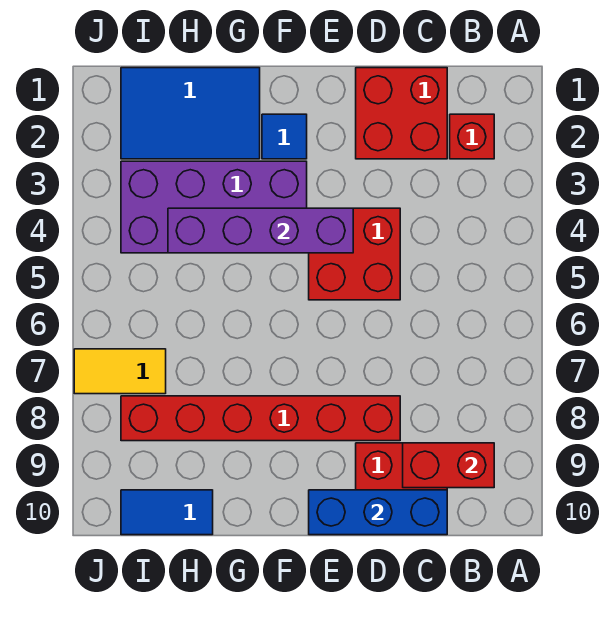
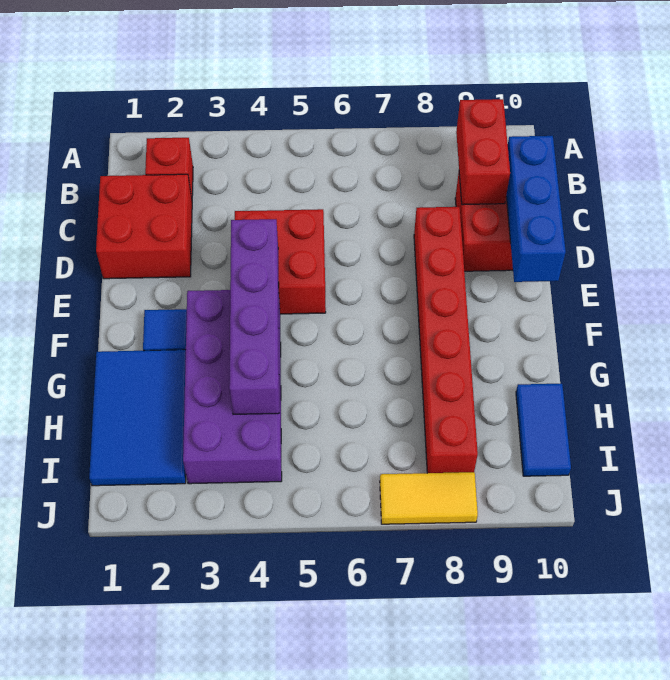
yellow 1x2 tile [74,349,166,394] -> yellow 1x2 tile turned to [380,472,478,524]

